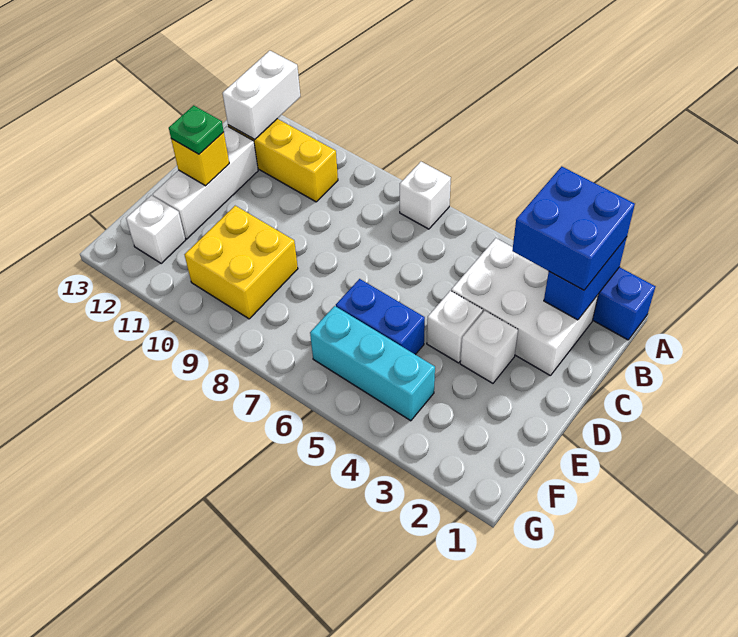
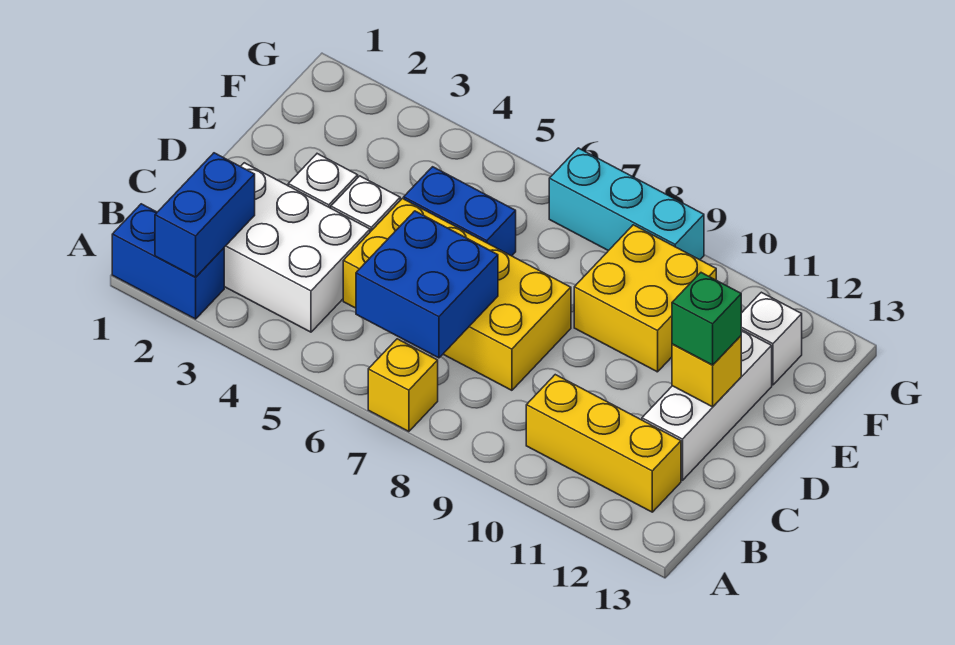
blue 2x2 brick [512,167,635,290] -> blue 2x2 brick moved to [356,211,498,358]
white 1x1 brick [400,162,451,229] -> yellow 1x1 brick [368,339,438,432]
white 1x2 brick [223,51,300,140] -> none
none -> yellow 2x4 brick [343,198,571,390]
green 1x1 plate [169,105,224,154] -> green 1x1 brick [672,273,741,365]
cyan 1x3 brick [310,306,435,421] -> cyan 1x3 brick moved to [549,148,704,260]

